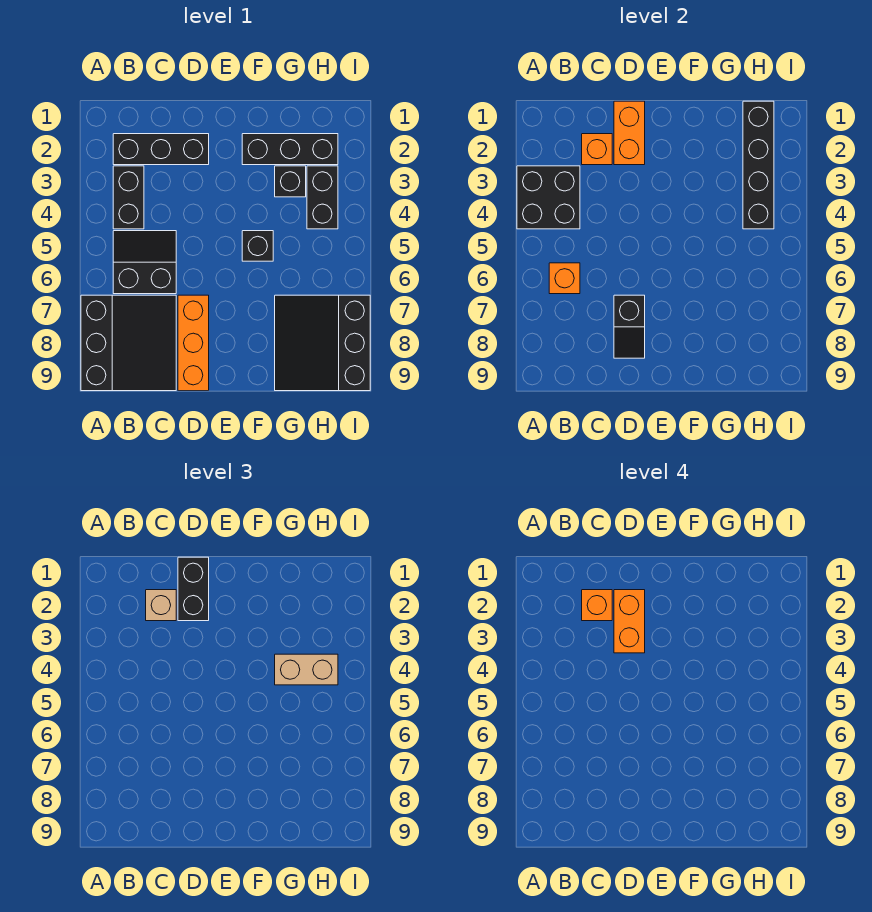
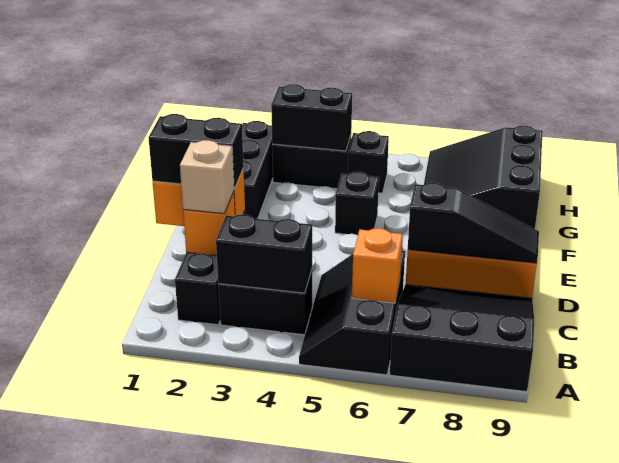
black 2x2 brick [517,166,580,229] -> black 1x2 brick [216,214,312,293]
black 2x2 slope [113,231,176,294] -> black 2x3 slope [299,251,405,375]
orange 1x1 brick [582,590,612,621] -> none
orange 1x2 brick [614,590,645,653] -> none
black 1x2 slope [614,295,645,358] -> black 1x3 slope [408,183,539,263]
black 1x1 brick [275,166,306,197] -> black 1x1 brick moved to [347,131,389,193]
tan 1x2 brick [275,654,338,685] -> none
black 3x3 slope [275,295,370,391] -> black 3x3 slope turned to [424,126,543,229]
black 1x4 brick [743,101,774,229] -> black 1x2 brick [271,84,352,151]

